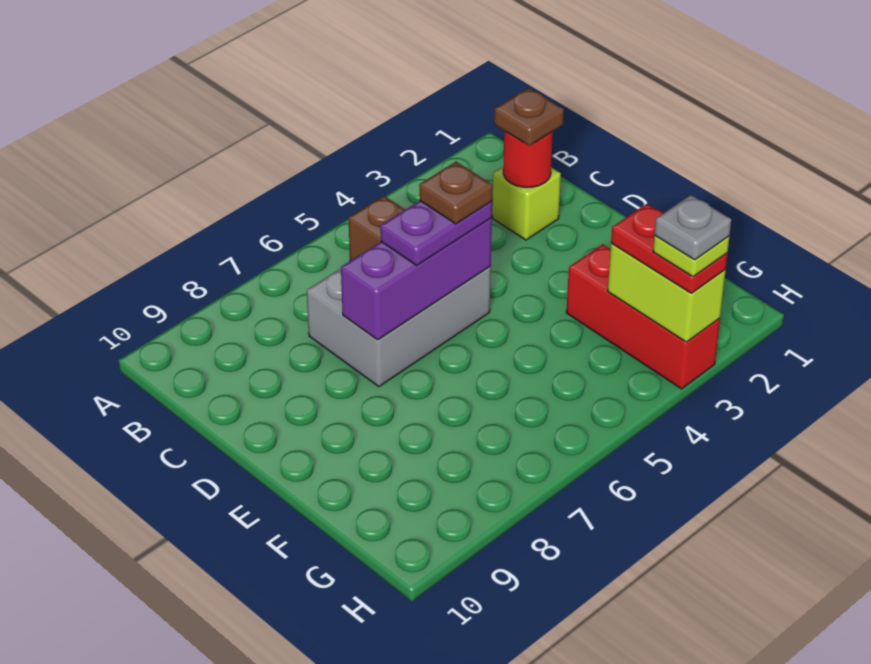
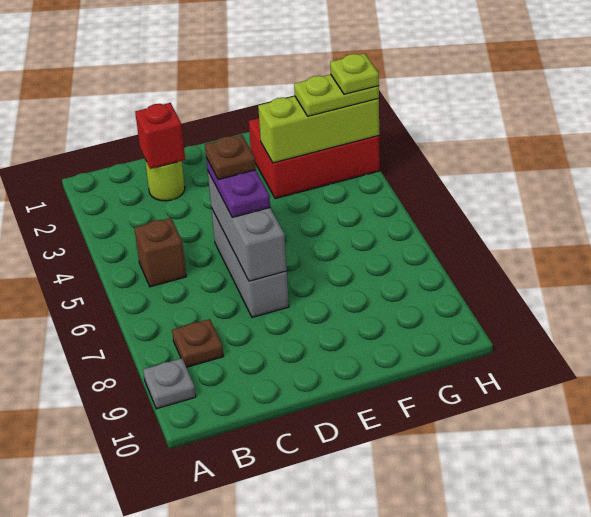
lime 1x1 brick [492,167,561,240] -> lime 1x1 round brick [145,159,185,201]
red 1x1 round brick [503,131,553,187] -> red 1x1 brick [135,103,185,169]
brown 1x1 plate [494,88,564,146] -> brown 1x1 plate moved to [172,319,224,367]
grey 2x3 brick [307,266,491,387] -> grey 1x3 brick [211,208,289,317]
purple 1x3 brick [341,218,492,340] -> grey 1x3 brick [208,172,287,281]
red 1x3 brick [566,244,720,389] -> red 2x3 brick [249,118,380,199]
lime 1x2 brick [608,243,726,342] -> lime 1x3 brick [258,96,379,163]
red 1x2 plate [611,204,728,293] -> lime 1x2 plate [294,75,379,116]
grey 1x1 plate [655,195,731,260] -> grey 1x1 plate moved to [143,358,196,409]

